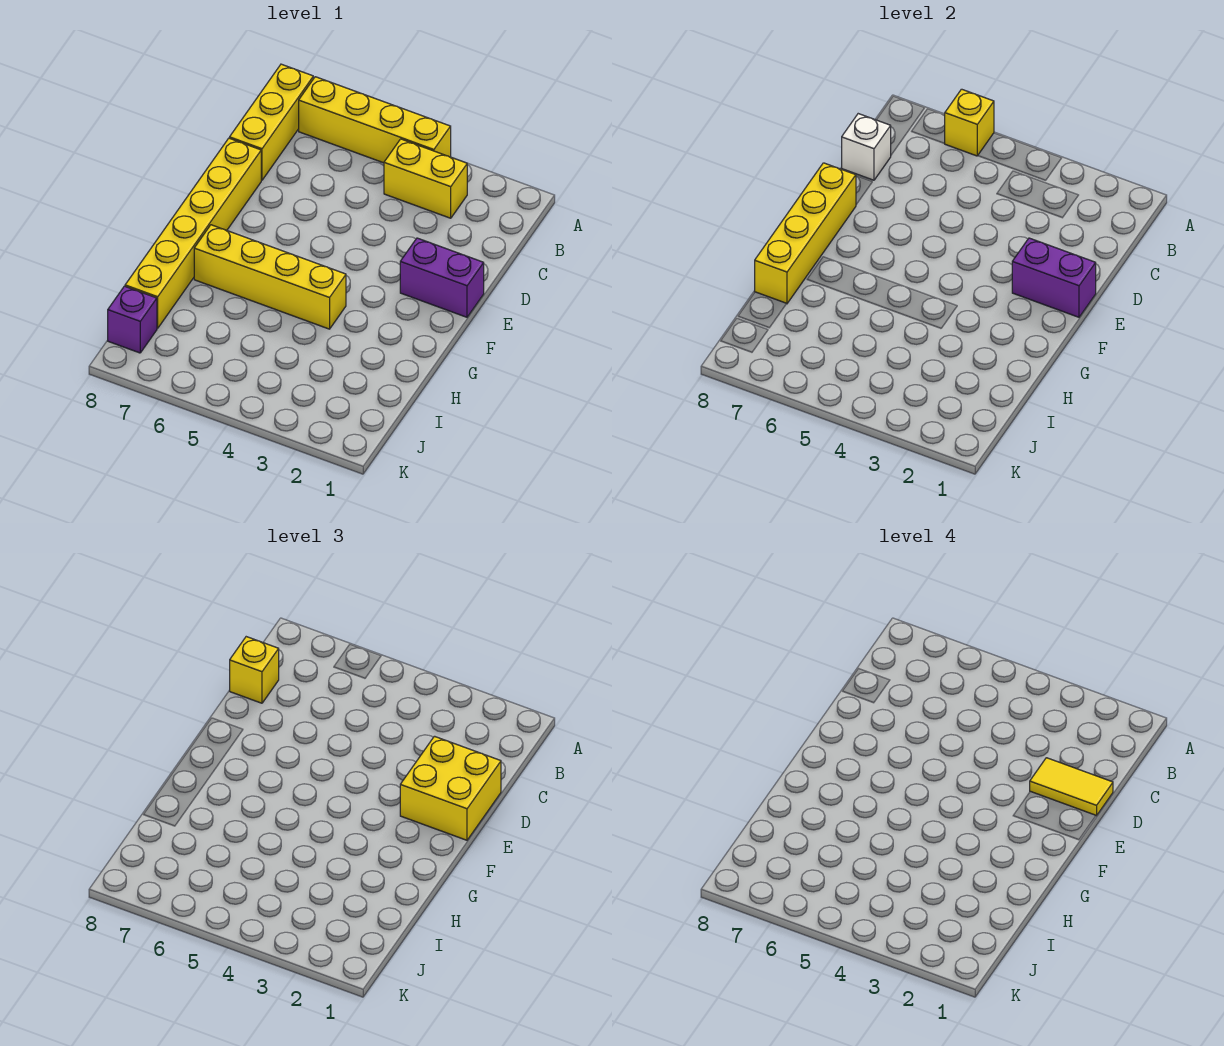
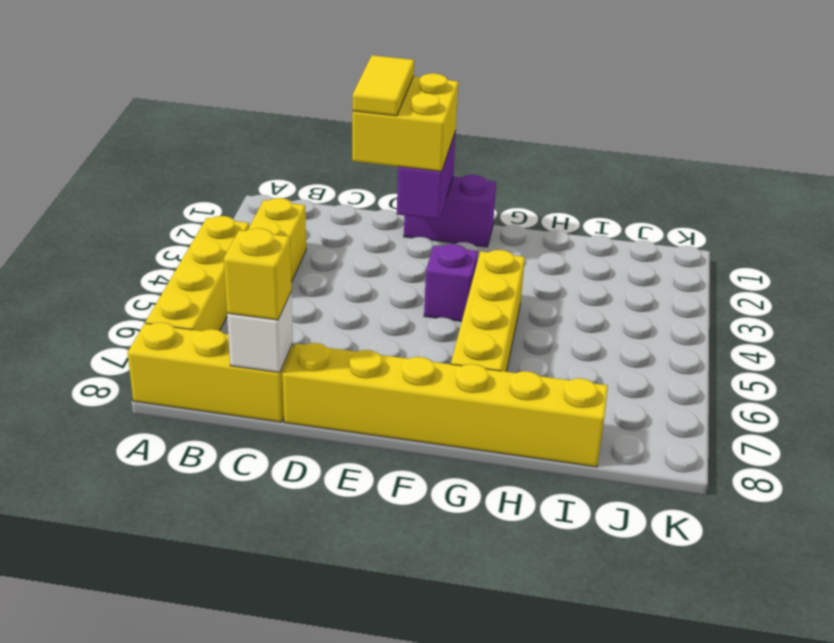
yellow 1x1 brick [944,89,994,156] -> none
purple 1x2 brick [400,238,484,317] -> purple 1x2 brick turned to [404,175,496,247]
yellow 1x4 brick [755,163,856,304] -> none
purple 1x1 brick [108,286,157,353] -> purple 1x1 brick moved to [424,244,478,321]

